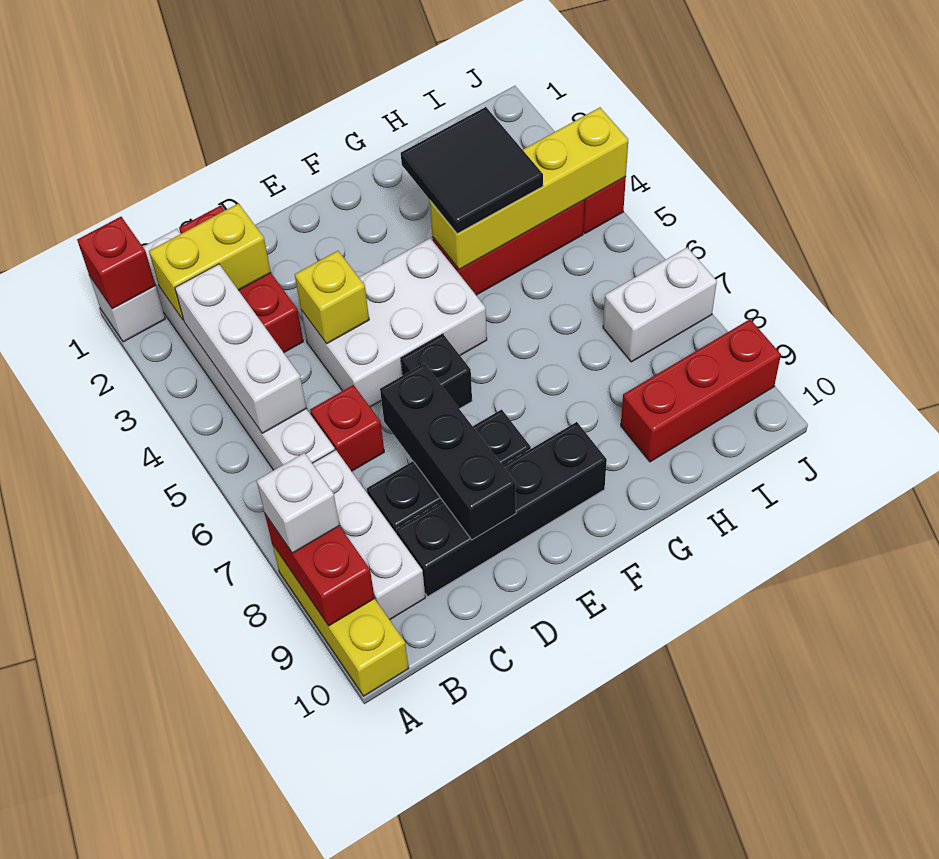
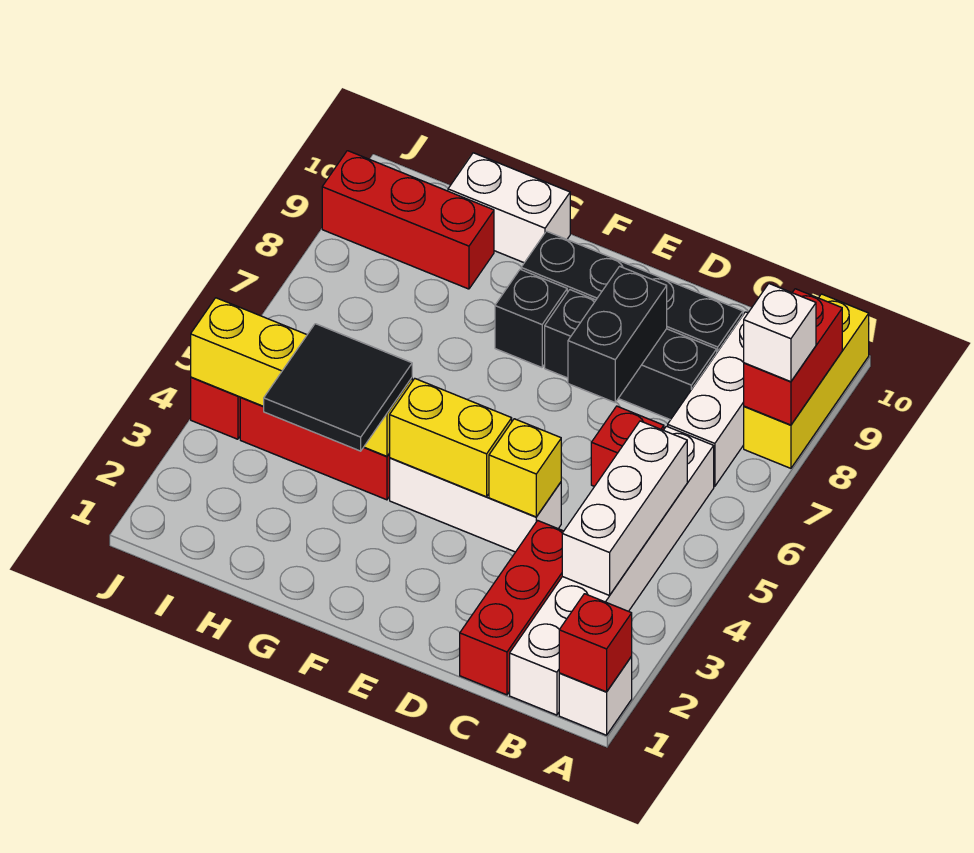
yellow 1x2 brick [149,204,271,320] -> yellow 1x2 brick moved to [390,379,512,497]
white 2x3 brick [301,238,487,407] -> white 1x3 brick [390,458,561,552]
black 1x3 brick [380,364,516,540] -> black 1x2 brick [568,266,667,402]
black 1x1 brick [401,334,472,409] -> black 1x1 brick moved to [495,269,567,367]
white 1x2 brick [603,247,717,362] -> white 1x2 brick moved to [448,153,570,263]

